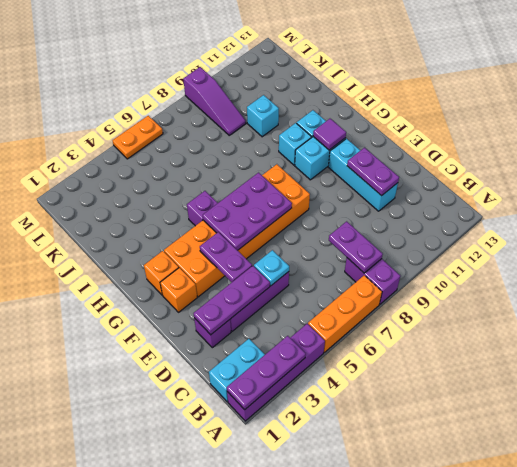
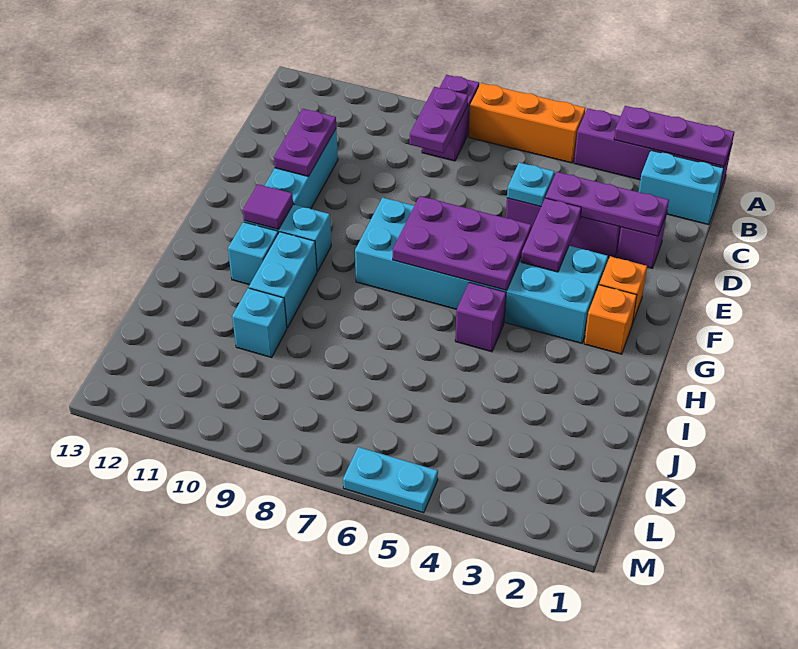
orange 2x6 brick [164,164,310,297] -> cyan 2x6 brick [355,198,608,343]
cyan 1x1 brick [279,123,311,165] -> cyan 1x2 brick [249,232,317,328]
purple 1x3 slope [183,67,246,135] -> none
orange 1x2 plate [113,116,163,159] -> cyan 1x2 plate [343,447,438,513]

